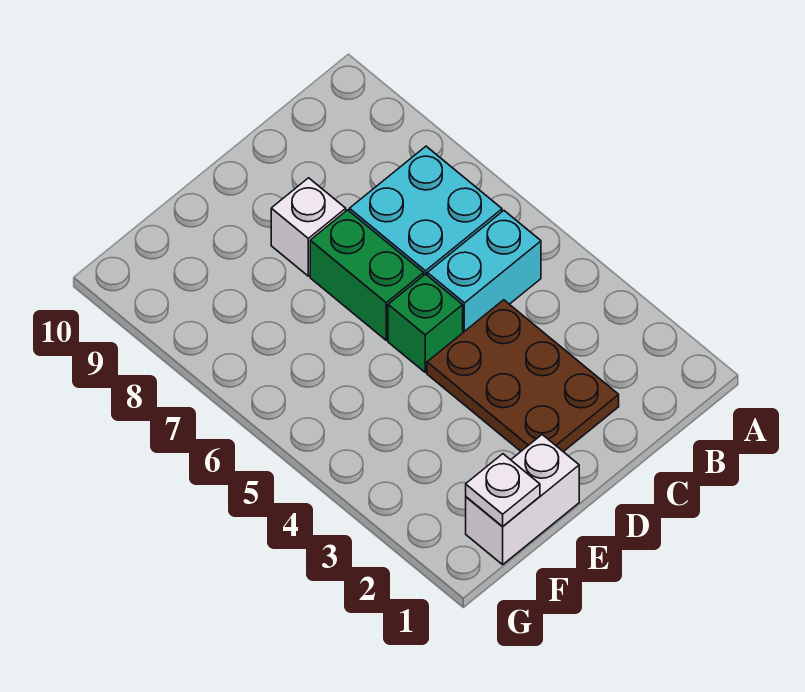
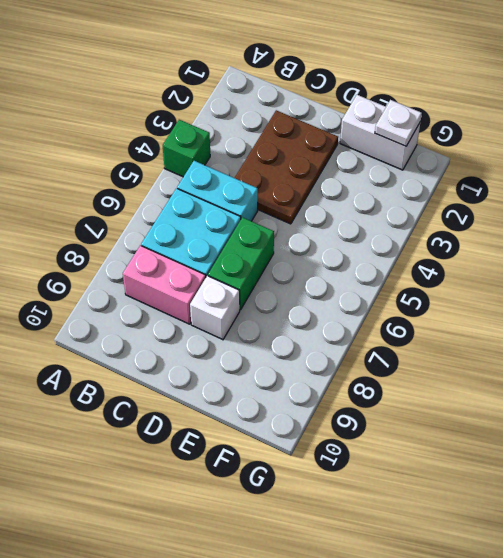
none -> pink 1x2 brick [123,245,206,324]
green 1x1 brick [388,274,463,372] -> green 1x1 brick moved to [163,120,210,177]

